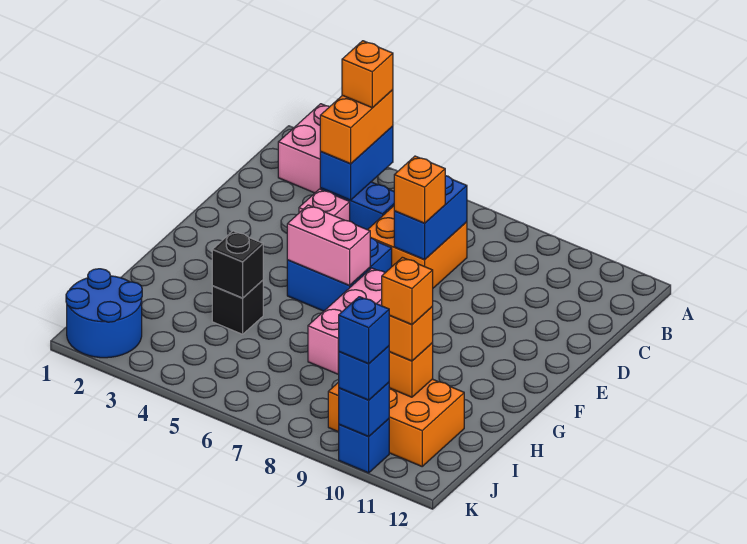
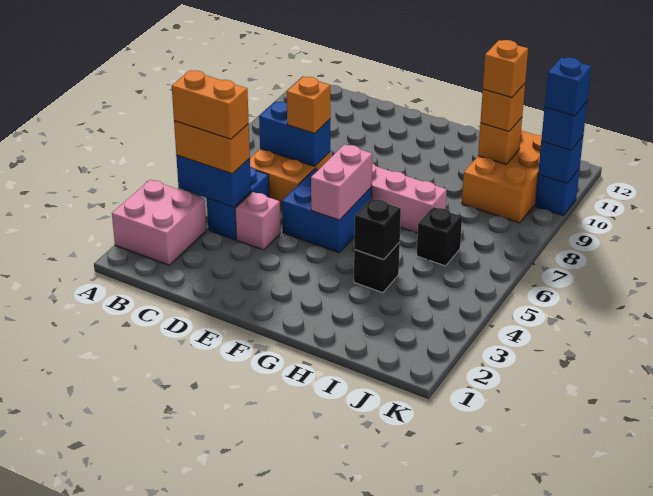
orange 1x1 brick [342,41,393,108] -> orange 1x2 brick [172,70,249,139]
none -> black 1x1 brick [417,207,462,266]
blue 2x2 round brick [66,269,142,358] -> none

